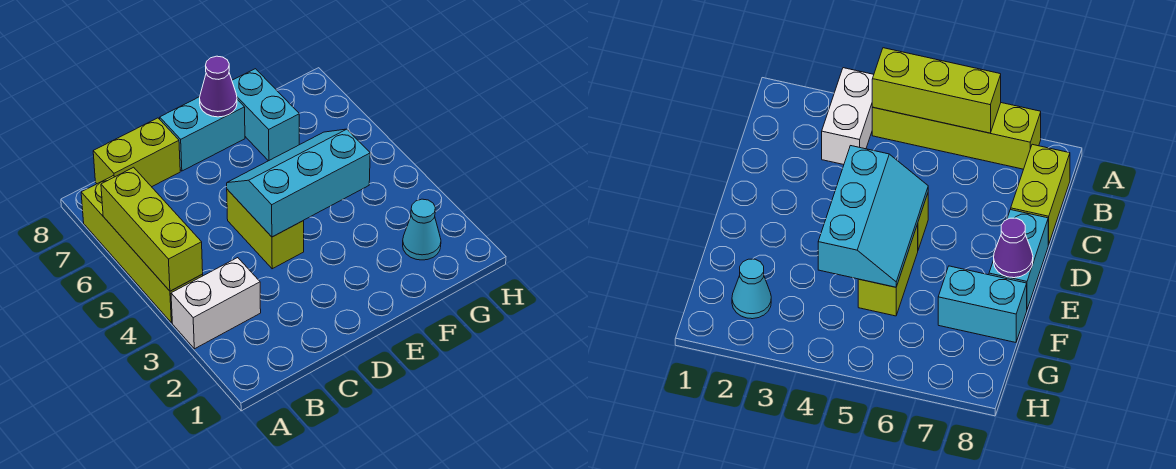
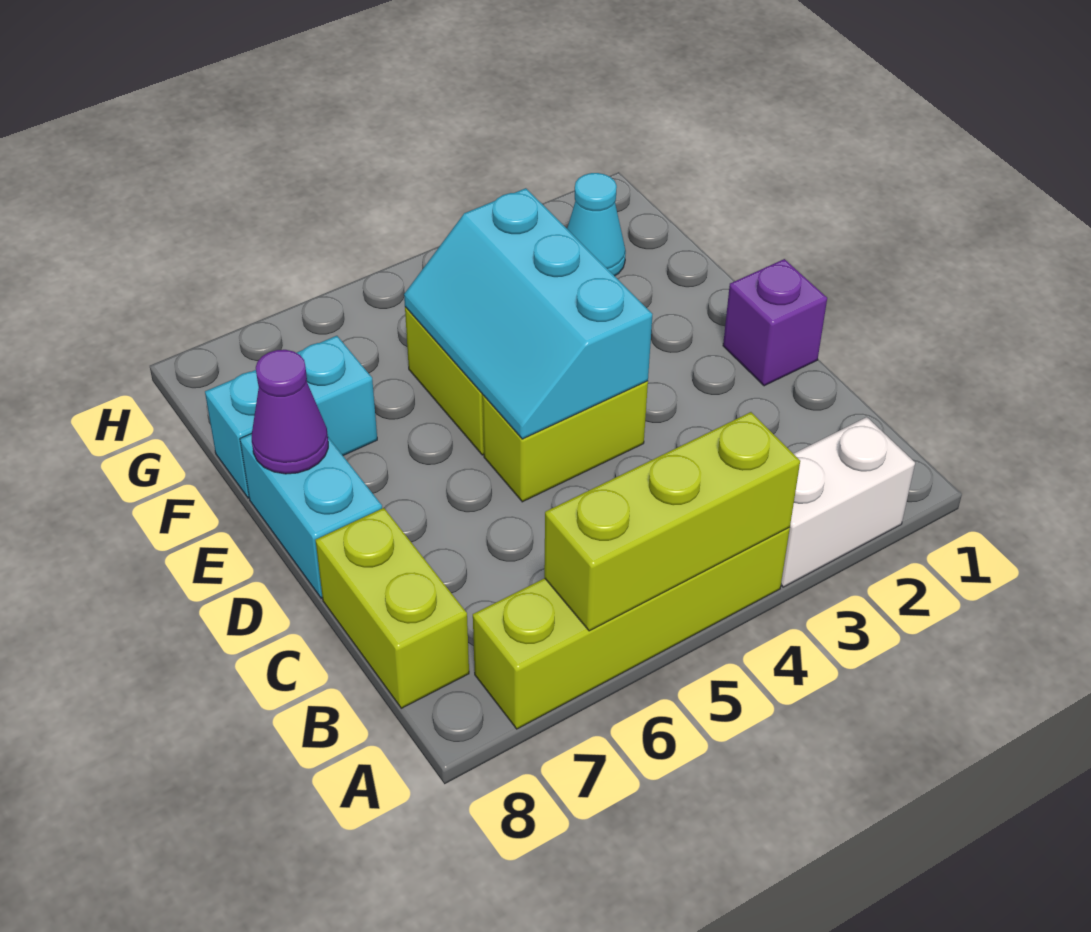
white 1x2 brick [171,258,261,349] -> white 1x2 brick turned to [781,417,915,587]
none -> purple 1x1 brick [723,259,827,386]

